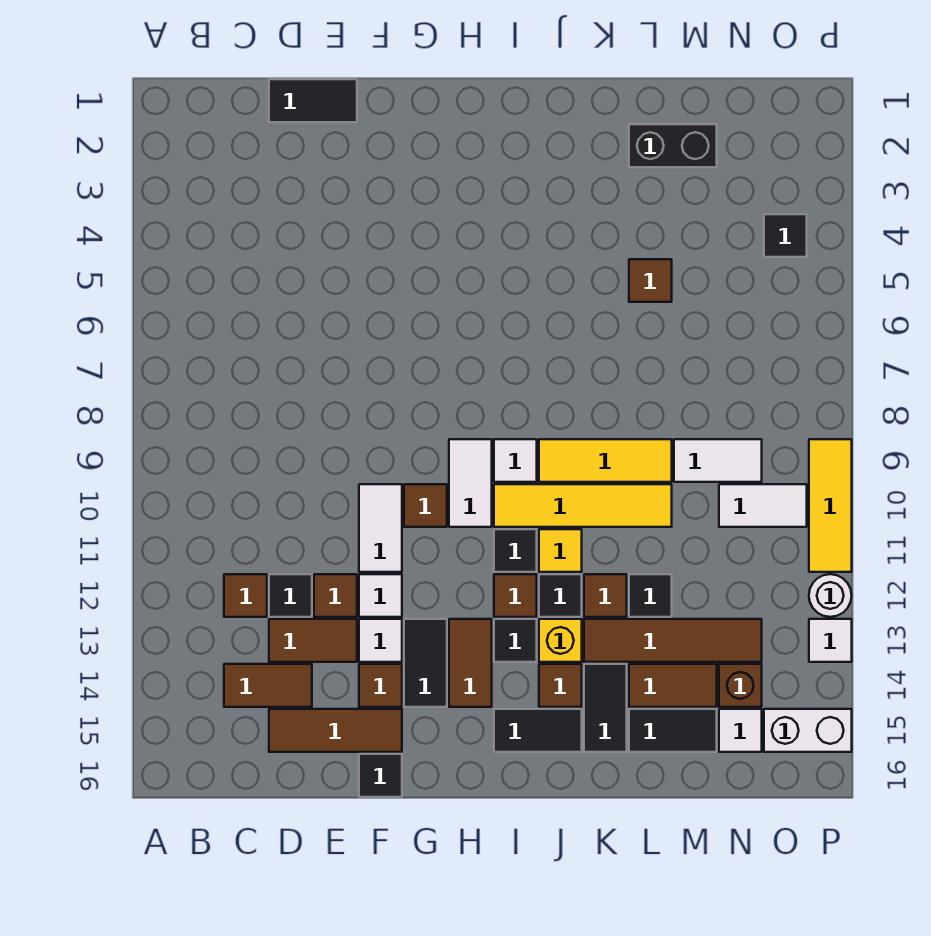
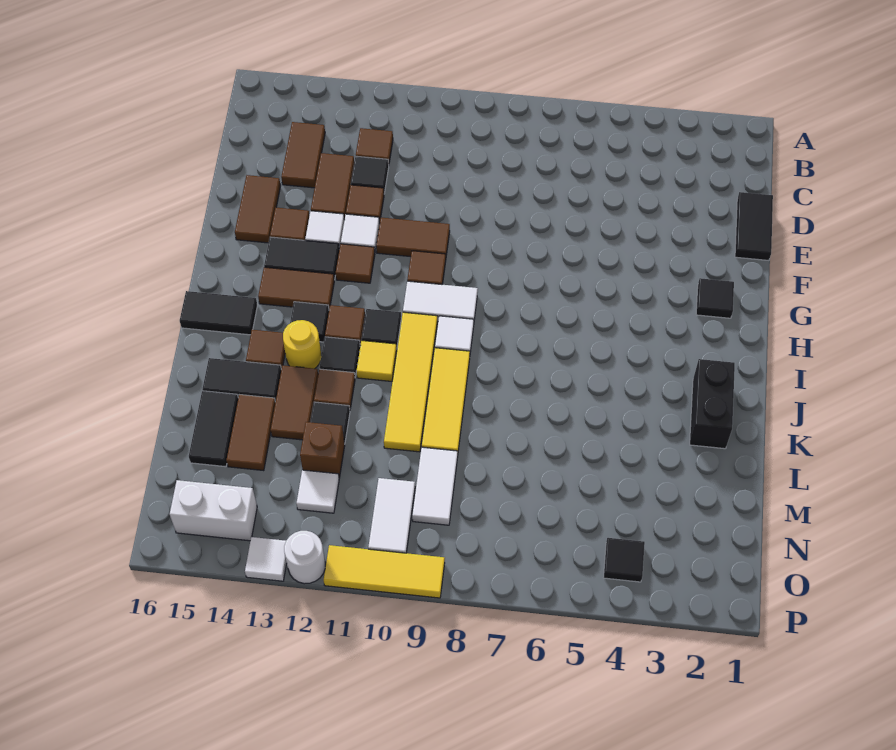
brown 1x3 tile [269,709,402,752] -> brown 1x2 tile [235,175,280,243]
white 1x2 tile [359,484,402,572] -> brown 1x2 tile [376,218,450,257]
black 1x1 tile [359,754,402,797] -> black 1x1 tile moved to [696,278,734,318]
black 1x2 tile [494,709,582,752] -> black 1x2 tile turned to [180,291,257,335]
yellow 1x1 brick [539,619,582,662] -> yellow 1x1 round brick [283,320,321,369]
brown 1x4 tile [584,619,762,662] -> brown 1x2 tile [271,365,318,440]
black 1x2 brick [629,124,717,167] -> black 1x2 brick moved to [690,359,735,449]
brown 1x1 tile [629,259,672,302] -> brown 1x1 tile moved to [336,244,375,283]
brown 1x1 brick [719,664,762,707] -> brown 1x1 brick moved to [300,422,345,478]
white 1x1 tile [719,709,762,752] -> white 1x1 tile moved to [296,470,339,513]
white 1x2 brick [764,709,852,752] -> white 1x2 brick turned to [170,480,257,541]

